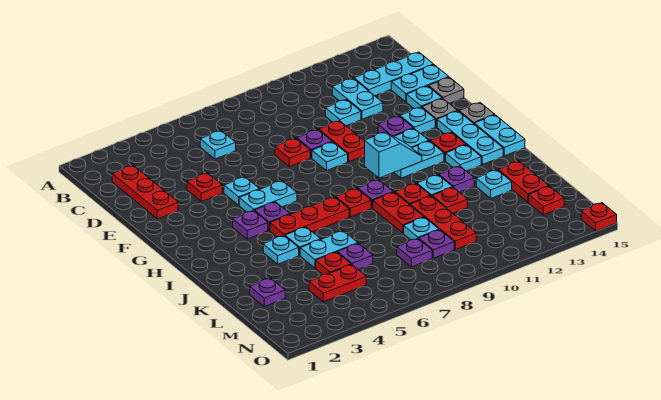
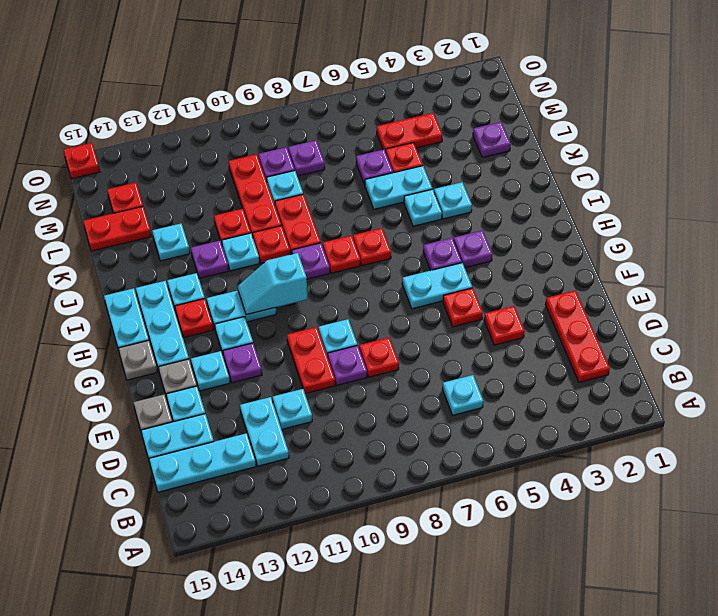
cyan 1x1 plate [224,177,260,205] -> red 1x1 plate [443,288,483,327]
red 1x3 plate [270,197,349,237] -> red 1x1 plate [353,228,391,266]
red 1x2 plate [498,161,549,202] -> red 1x2 plate turned to [83,207,151,251]

